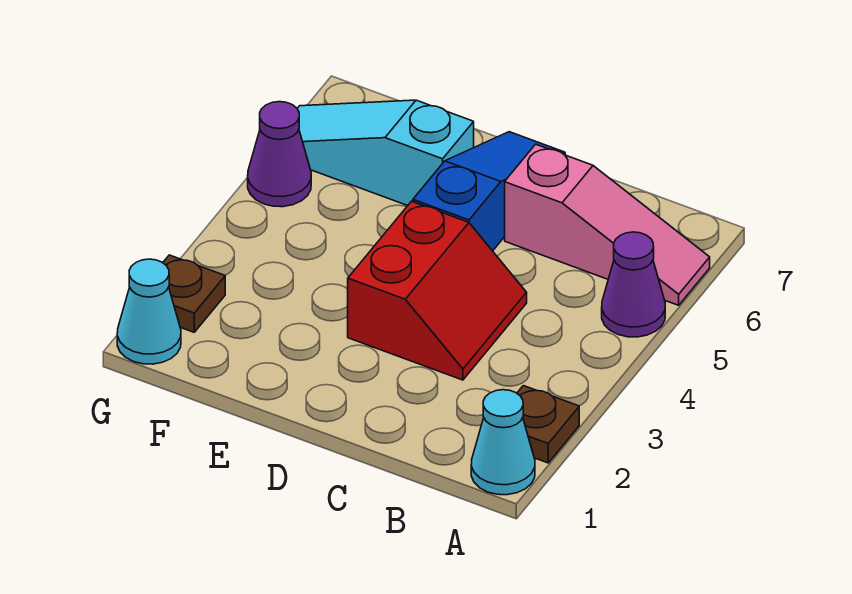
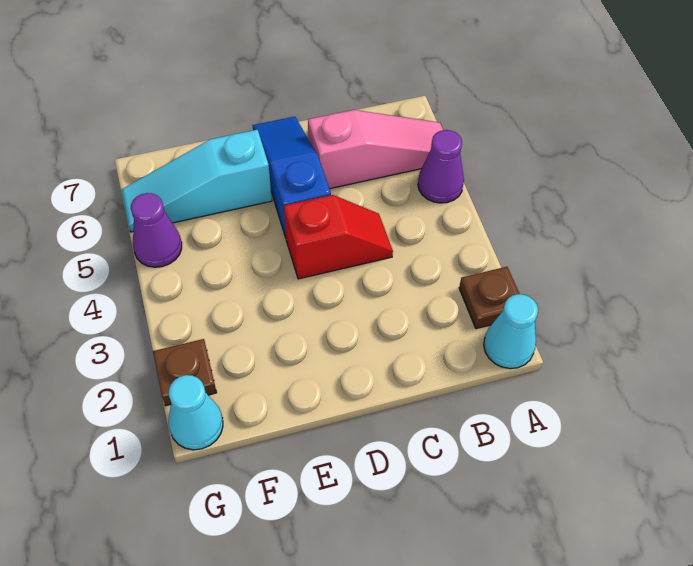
red 2x2 slope [348,201,527,380] -> red 1x2 slope [284,195,393,279]

